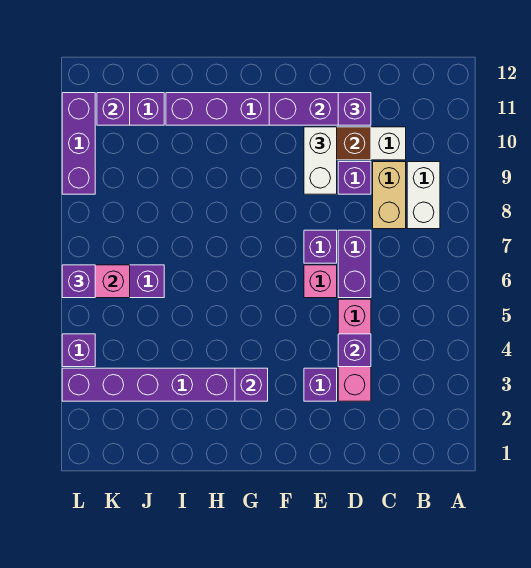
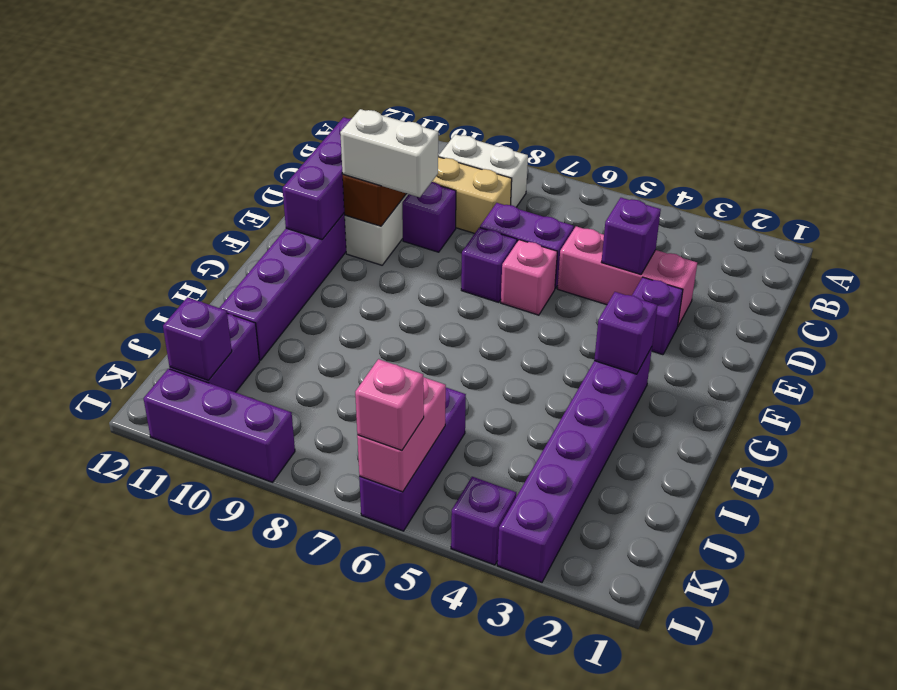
purple 1x1 brick [338,93,371,125] -> none
purple 1x1 brick [62,265,95,298] -> pink 1x1 brick [355,359,424,451]

